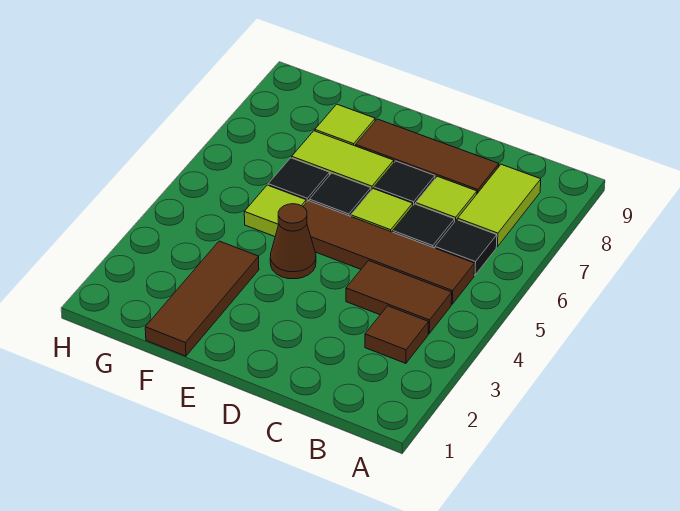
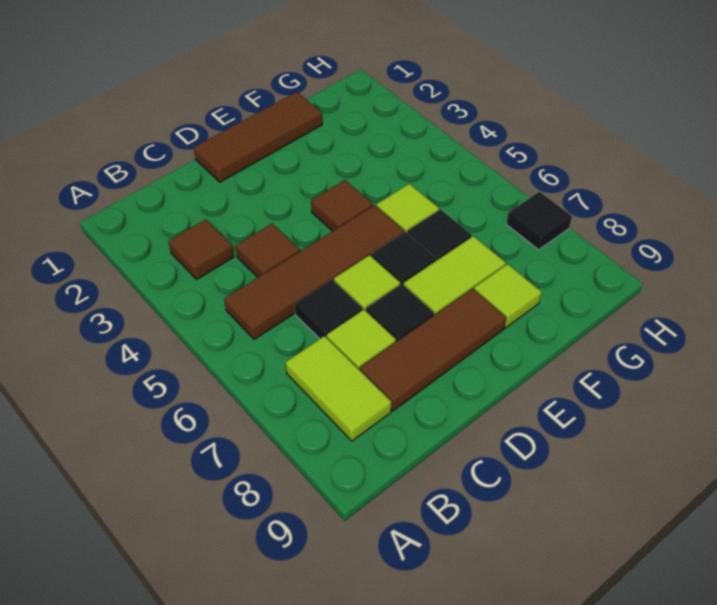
brown 1x2 tile [346,261,452,333] -> brown 1x1 tile [236,224,300,277]
black 1x1 tile [435,220,497,275] -> black 1x1 tile moved to [507,192,572,250]
brown 1x1 cone [270,204,316,279] -> brown 1x1 tile [311,180,373,231]
brown 1x3 tile [145,241,259,356] -> brown 1x3 tile turned to [194,92,322,182]

